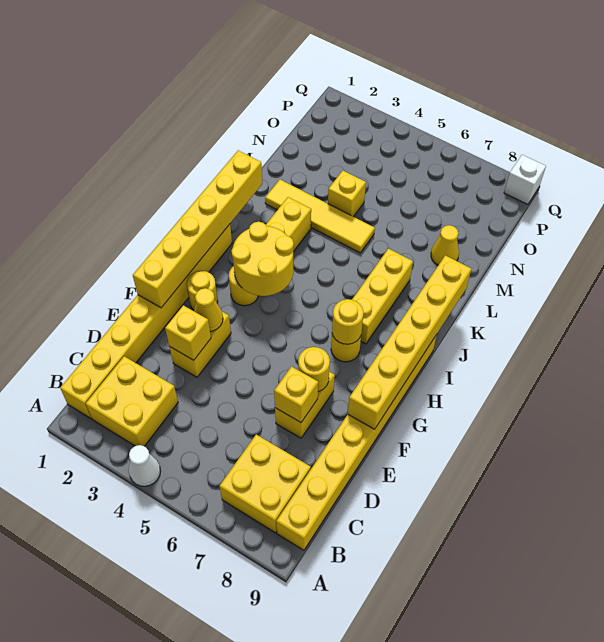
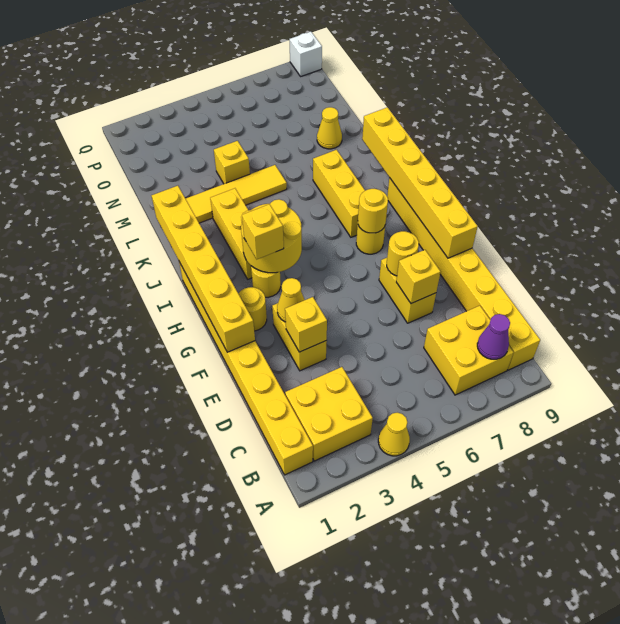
white 1x1 cone [129,445,160,486] -> yellow 1x1 cone [378,413,410,456]
none -> purple 1x1 cone [477,314,510,359]
none -> yellow 1x1 brick [242,204,284,259]

